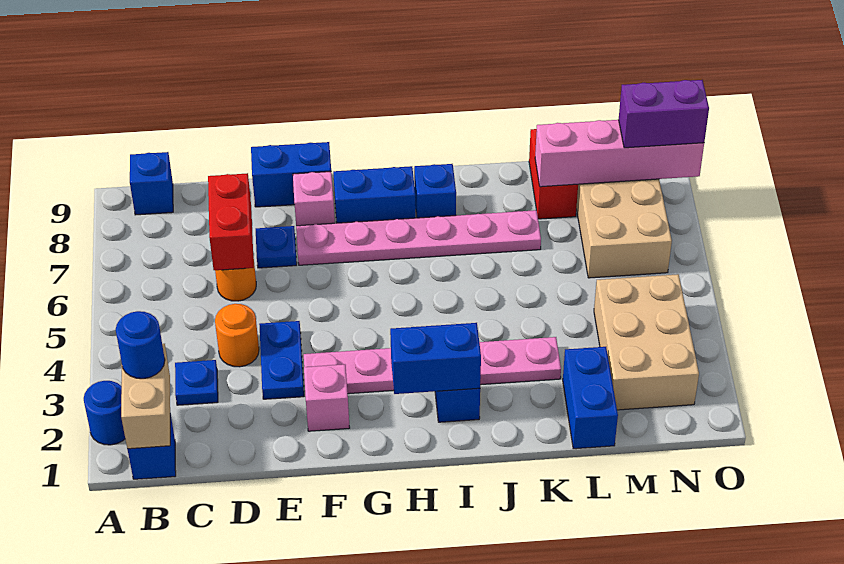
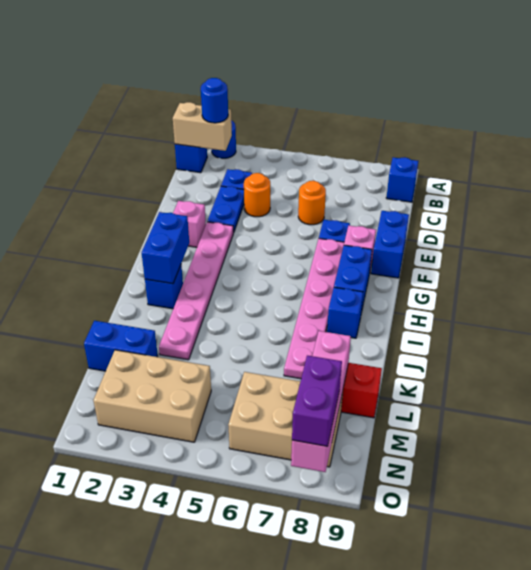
red 1x2 brick [208,173,254,270] -> none
blue 1x2 plate [259,321,304,399] -> blue 1x2 plate turned to [207,186,244,233]

